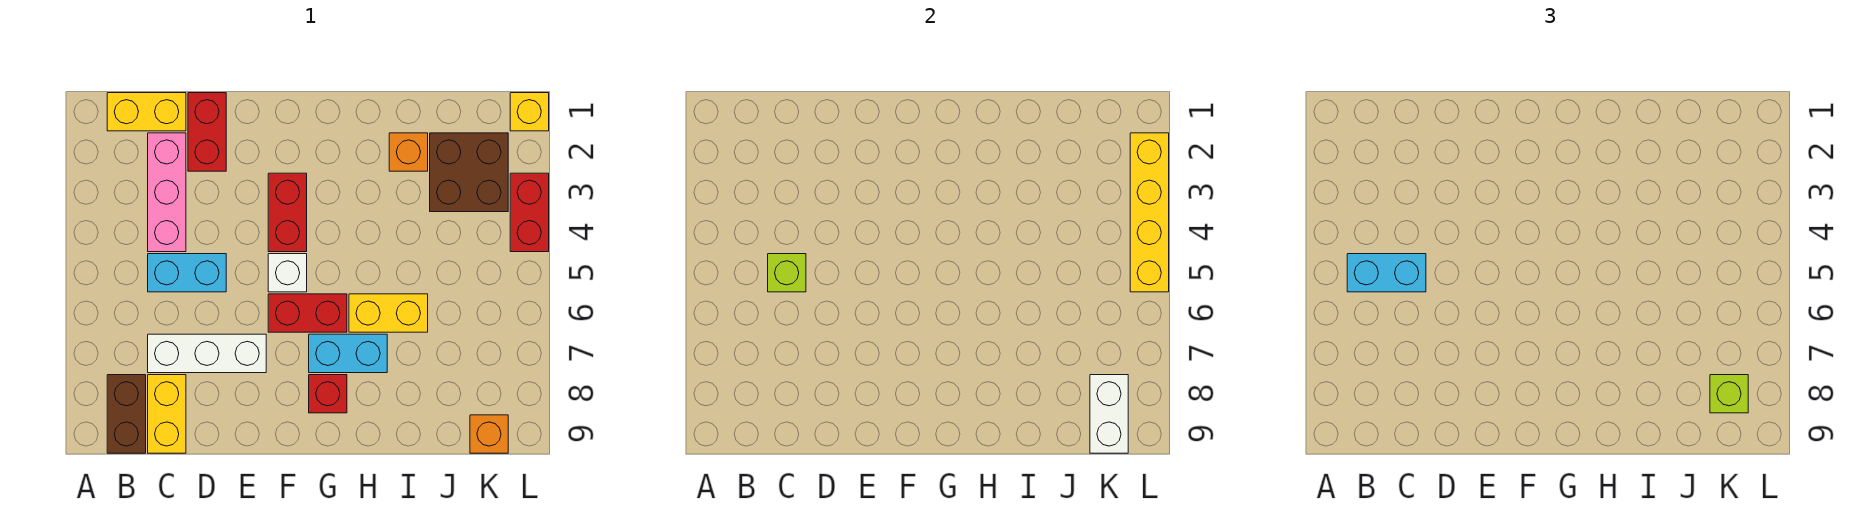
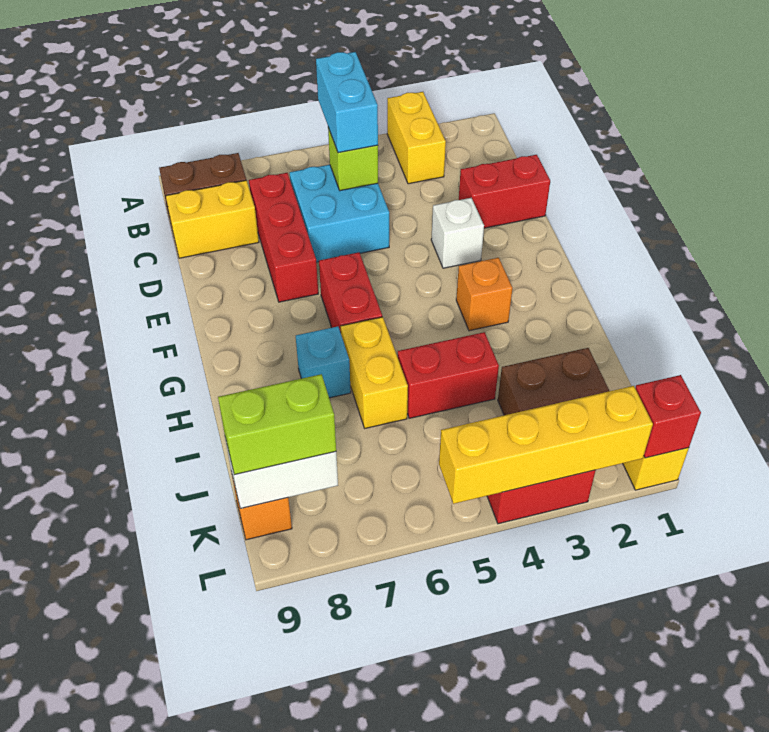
yellow 1x2 brick [107,93,186,131] -> yellow 1x2 brick moved to [387,92,446,184]
pink 1x3 brick [148,133,186,252] -> none
cyan 1x2 brick [148,254,226,292] -> cyan 2x2 brick [290,165,389,262]
white 1x3 brick [148,334,266,373] -> red 1x3 brick [249,173,318,302]
red 1x2 brick [268,173,307,252] -> red 1x2 brick moved to [398,332,499,418]
white 1x1 brick [268,254,307,292] -> white 1x1 brick moved to [431,198,484,268]
cyan 1x2 brick [309,334,387,373] -> cyan 1x1 brick [296,327,351,398]
red 1x1 brick [309,375,347,413] -> red 1x1 brick moved to [635,375,701,458]
orange 1x1 brick [389,133,428,171] -> orange 1x1 brick moved to [456,258,513,331]
lime 1x1 brick [1710,375,1748,413] -> lime 1x2 brick [218,374,336,475]

